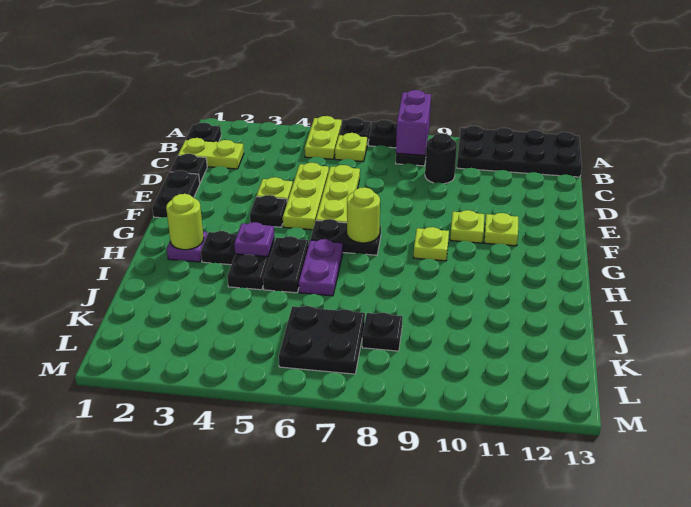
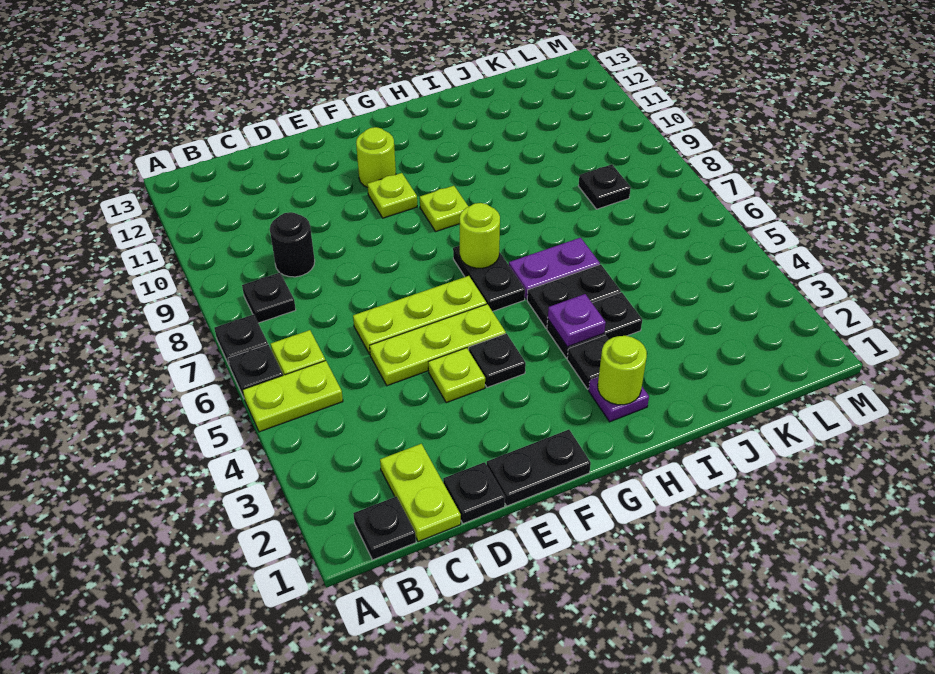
purple 1x2 brick [396,90,431,155] -> none
black 2x4 plate [457,126,582,177] -> none
lime 1x1 plate [484,213,518,246] -> lime 1x1 round brick [356,127,396,188]
black 2x2 plate [279,306,365,374] -> none

